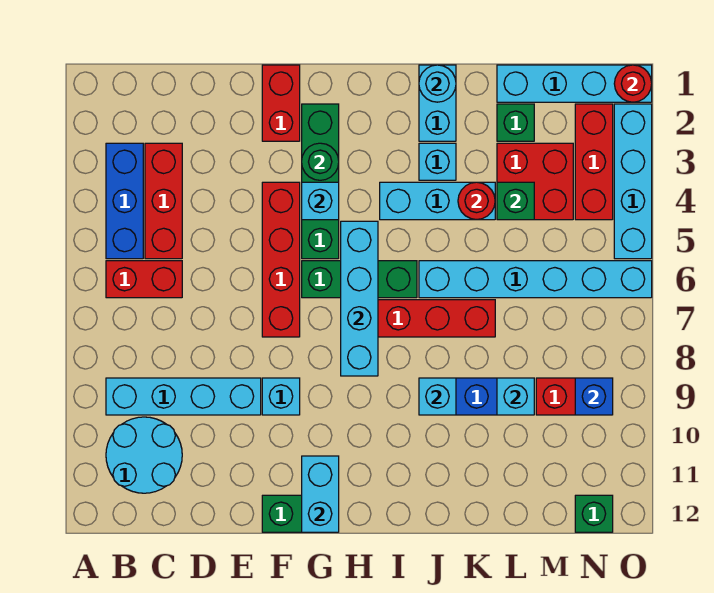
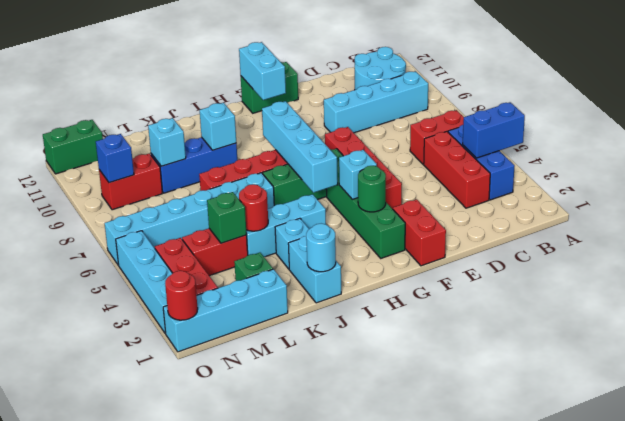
none -> blue 1x2 brick [463,102,525,158]
cyan 1x1 brick [262,378,300,415] -> none
red 2x2 brick [497,143,573,220] -> red 1x2 brick [182,229,248,276]
green 1x1 brick [575,495,613,532] -> green 1x2 brick [43,120,103,174]

